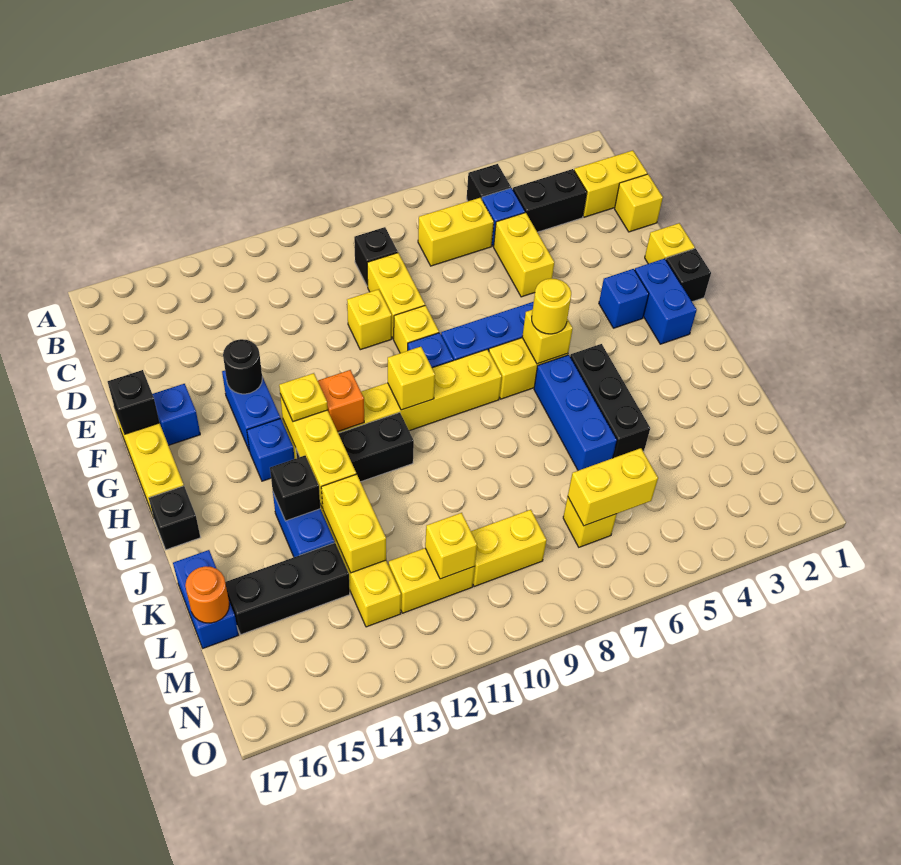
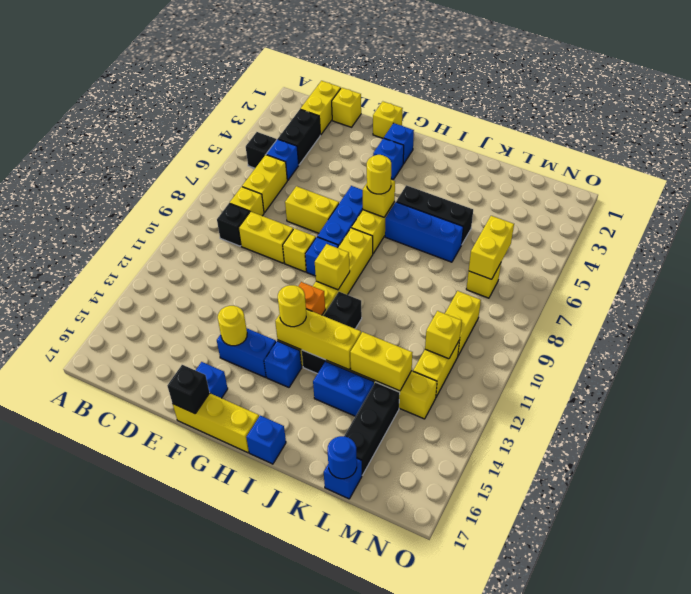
yellow 1x2 brick [494,213,554,297] -> yellow 1x2 brick moved to [285,186,339,233]
yellow 1x1 brick [347,289,392,350] -> yellow 1x1 brick moved to [230,187,264,216]
black 1x1 round brick [223,339,262,394] -> yellow 1x1 round brick [218,306,247,346]
black 1x1 brick [666,248,711,302] -> none
blue 1x2 brick [635,259,697,344] -> blue 1x1 brick [384,123,414,164]
yellow 1x1 plate [279,373,328,422] -> yellow 1x1 round brick [278,285,306,327]
black 1x1 brick [149,486,200,550] -> blue 1x1 brick [246,416,286,464]
black 1x1 brick [270,456,320,521] -> none
blue 1x2 brick [173,550,238,648] -> blue 1x1 brick [324,458,362,499]
orange 1x1 round brick [185,566,229,623] -> blue 1x1 round brick [327,436,357,479]

